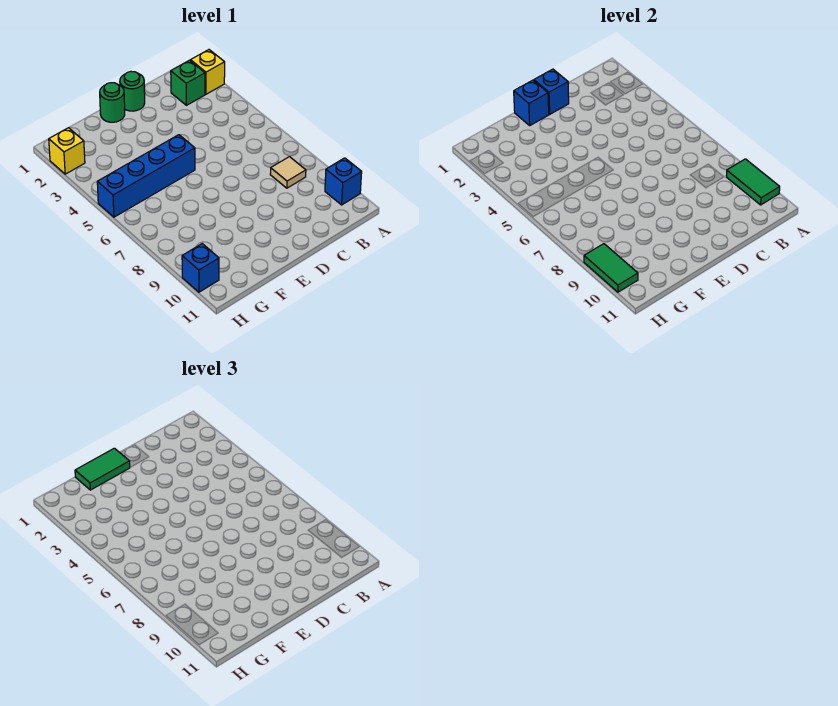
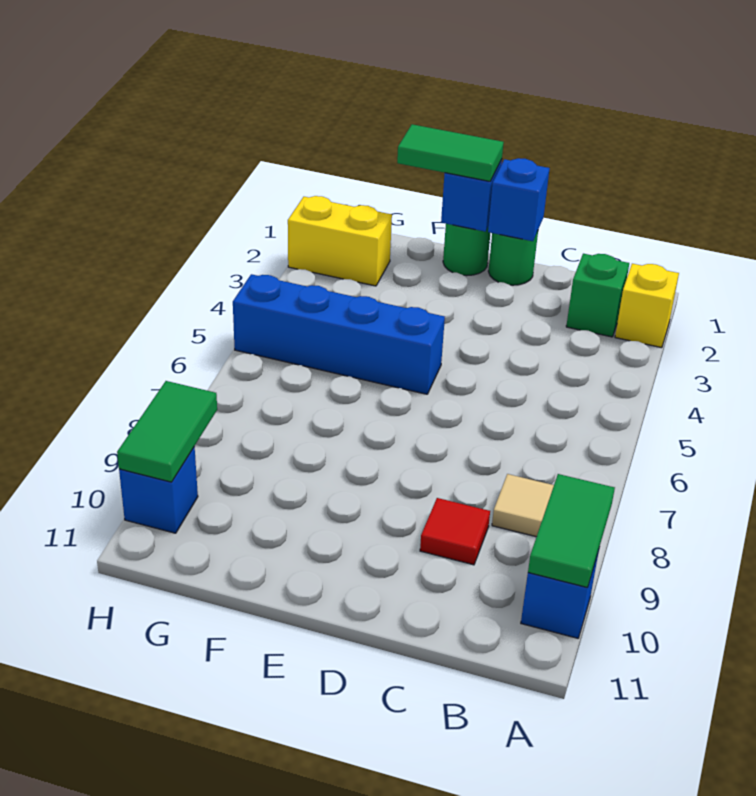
none -> red 1x1 tile [420,498,490,565]
yellow 1x1 brick [49,128,85,174] -> yellow 1x2 brick [288,196,392,286]

